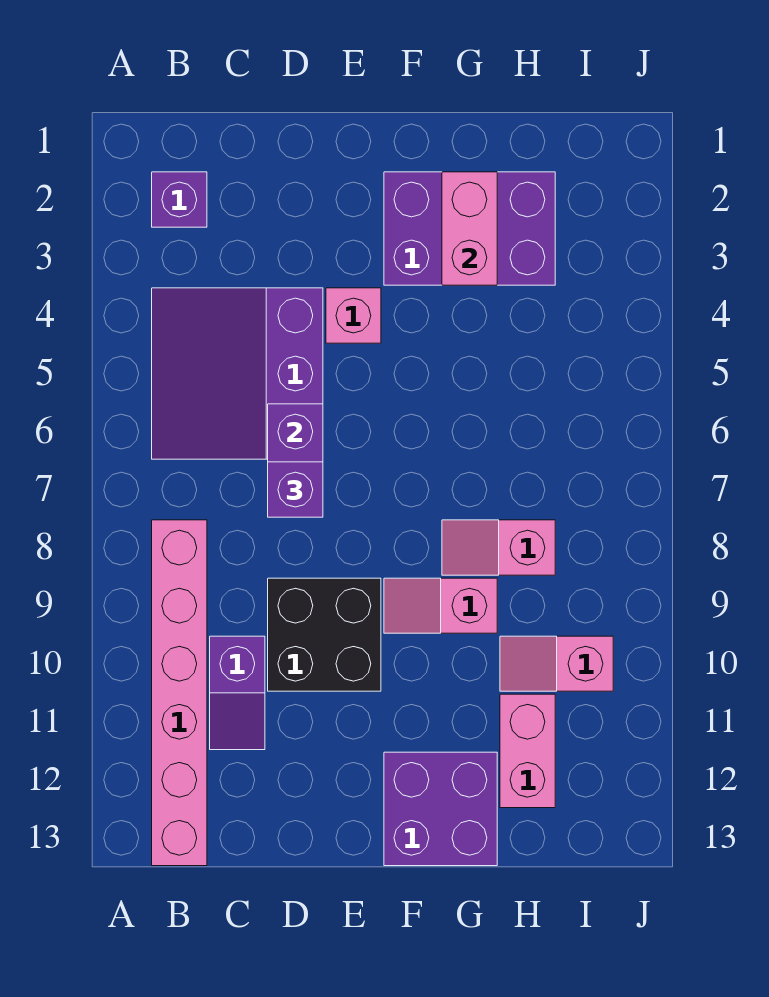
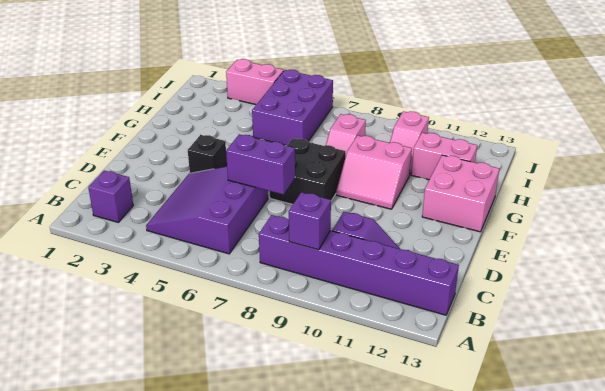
purple 3x3 slope [152,288,323,459] -> purple 3x3 slope turned to [146,167,268,254]
pink 1x6 brick [152,520,207,866] -> purple 1x6 brick [259,215,459,315]
purple 1x1 brick [268,462,323,517] -> purple 1x1 brick moved to [289,192,331,250]
black 2x2 brick [268,578,381,691] -> black 2x2 brick moved to [270,138,346,204]
pink 1x1 brick [326,288,381,343] -> black 1x1 brick [188,135,227,173]
purple 2x3 brick [384,172,555,285] -> purple 2x3 brick moved to [252,69,333,145]
pink 1x2 slope [384,578,497,633] -> pink 2x2 slope [336,135,412,209]
purple 2x2 brick [384,752,497,866] -> pink 2x2 brick [422,155,499,232]
pink 1x2 brick [442,172,497,285] -> pink 1x2 brick moved to [226,59,284,105]

